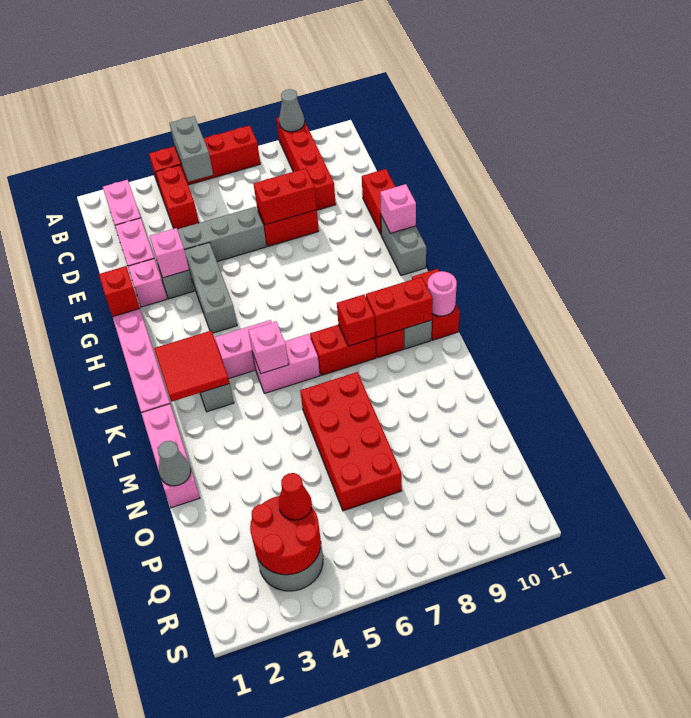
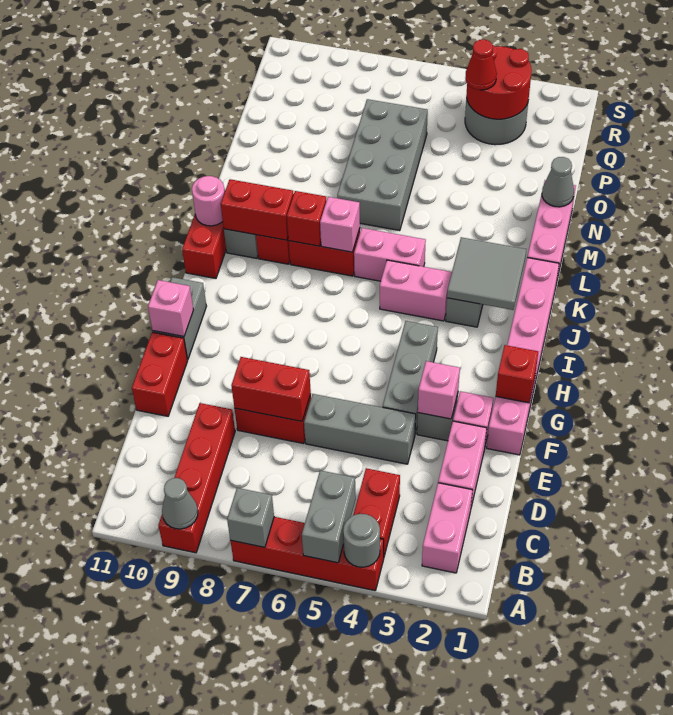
none -> grey 1x1 round brick [343,514,380,567]
none -> grey 1x1 brick [227,488,274,547]
red 2x2 tile [154,331,230,402] -> grey 2x2 tile [447,237,526,310]
pink 1x1 brick [248,322,289,374] -> pink 1x1 brick moved to [320,197,360,252]
red 2x4 brick [300,372,402,511] -> grey 2x4 brick [337,99,428,231]

